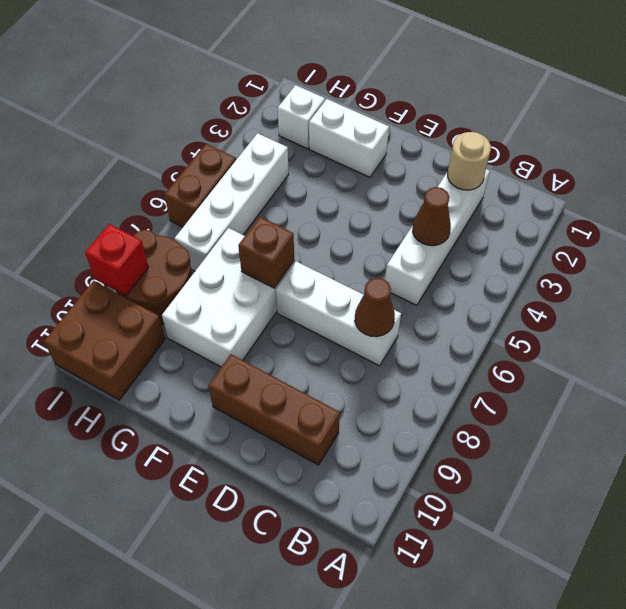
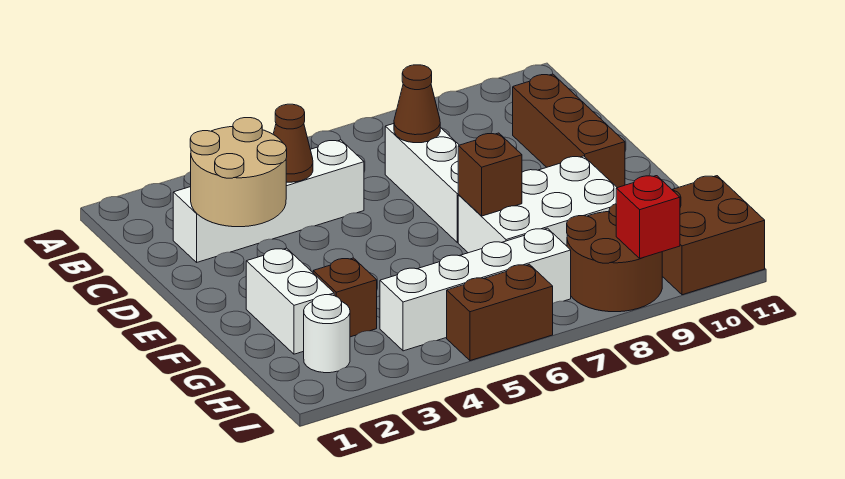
tan 1x1 round brick [448,132,491,190] -> tan 2x2 round brick [190,118,287,227]
none -> brown 1x1 brick [313,258,377,337]
white 1x1 brick [278,85,325,149] -> white 1x1 round brick [304,295,350,373]

